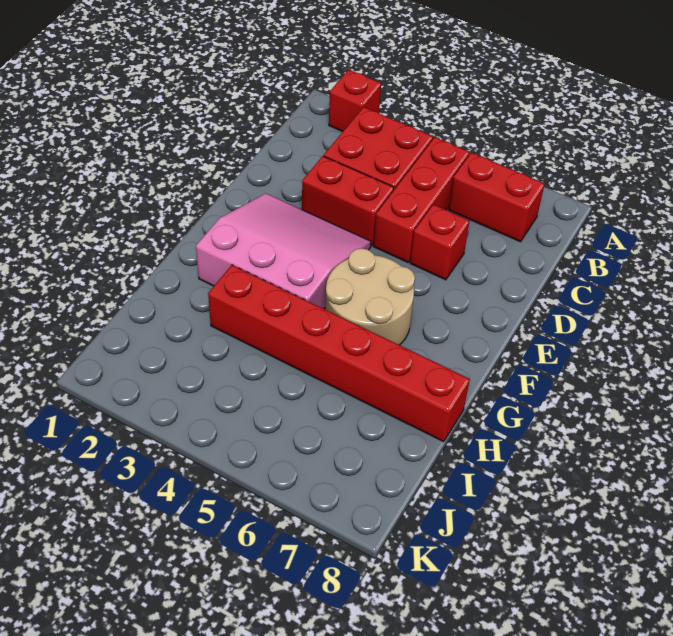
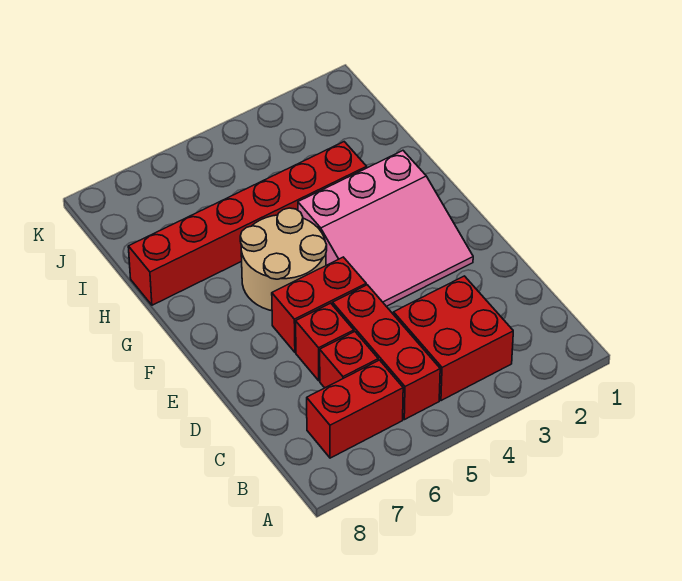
red 1x1 brick [329,70,381,132] -> red 1x1 brick moved to [320,332,378,388]
red 1x2 brick [302,156,394,246] -> red 1x2 brick moved to [272,257,366,352]

